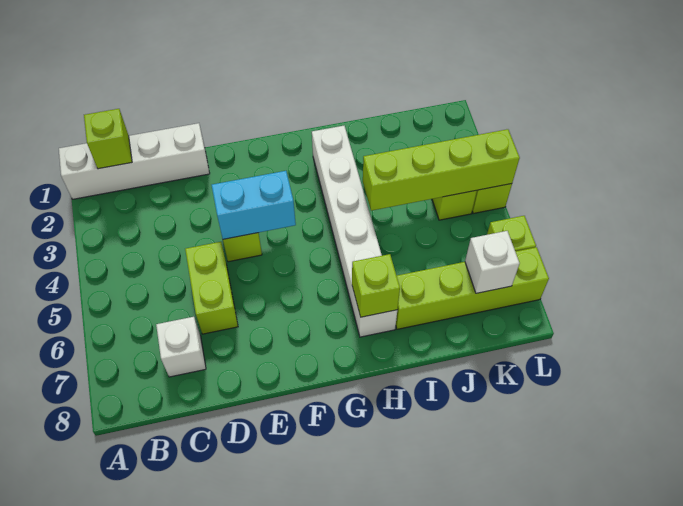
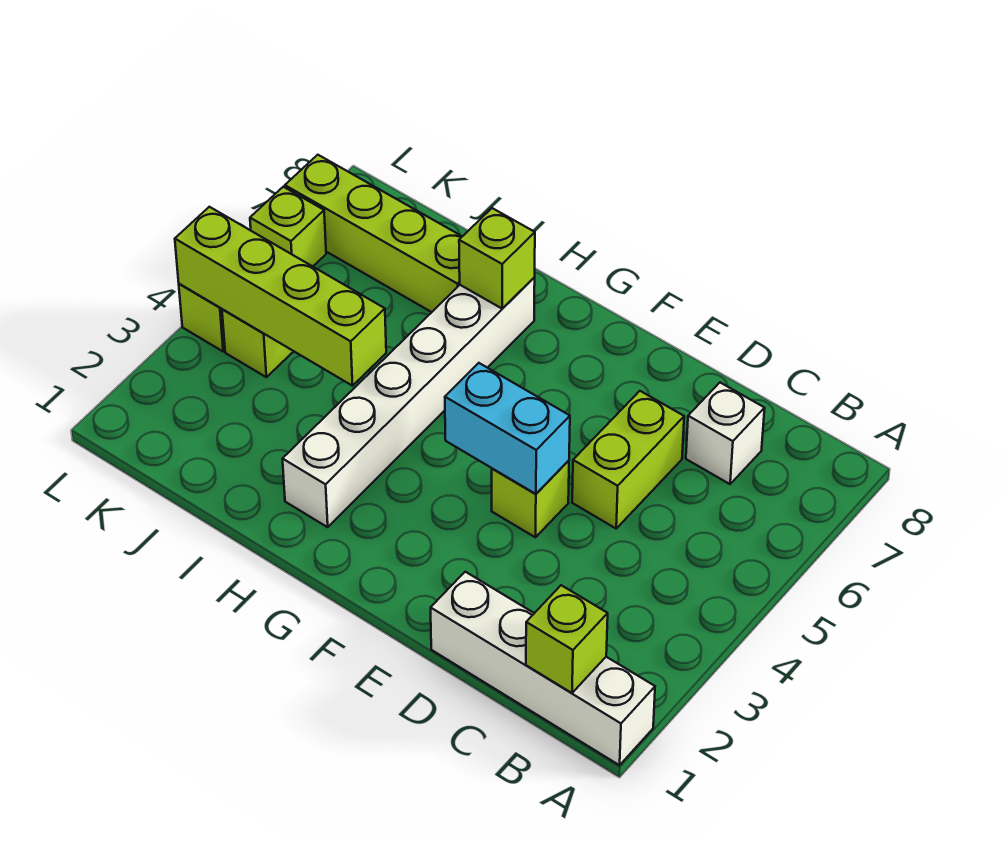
white 1x1 brick [465,231,520,293] -> none

